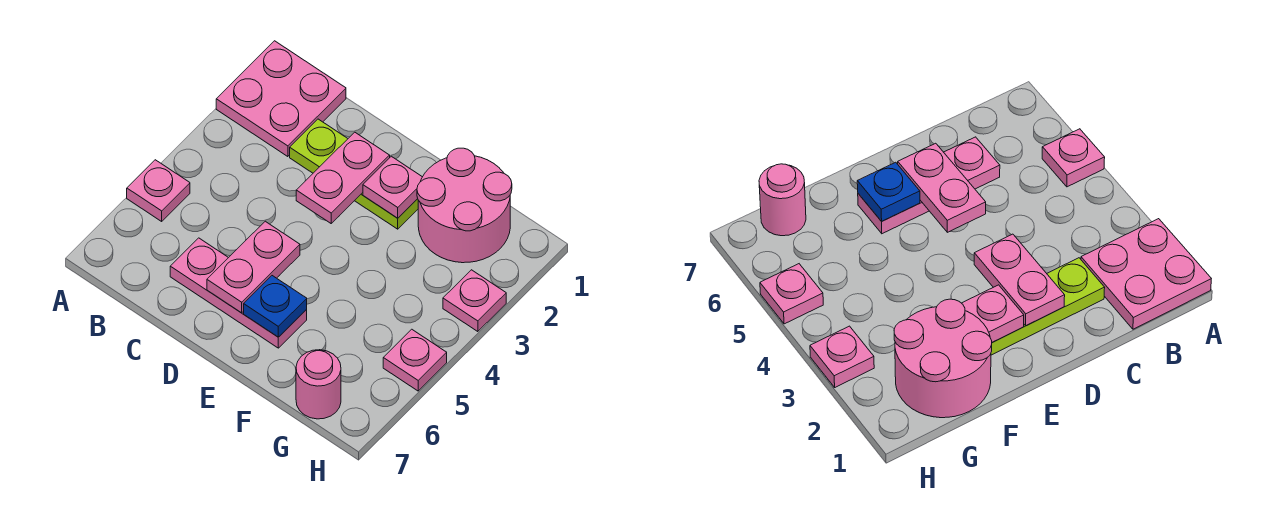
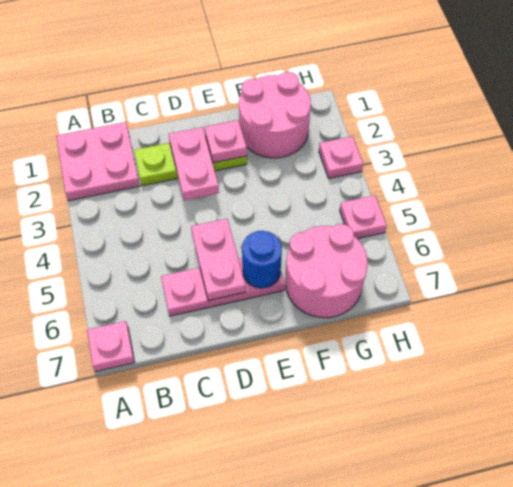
pink 1x1 plate [127,160,190,221] -> pink 1x1 plate moved to [87,321,135,372]
blue 1x1 plate [244,276,307,337] -> blue 1x1 round brick [242,231,282,288]
pink 1x1 round brick [296,350,341,419] -> pink 2x2 round brick [285,224,368,318]

